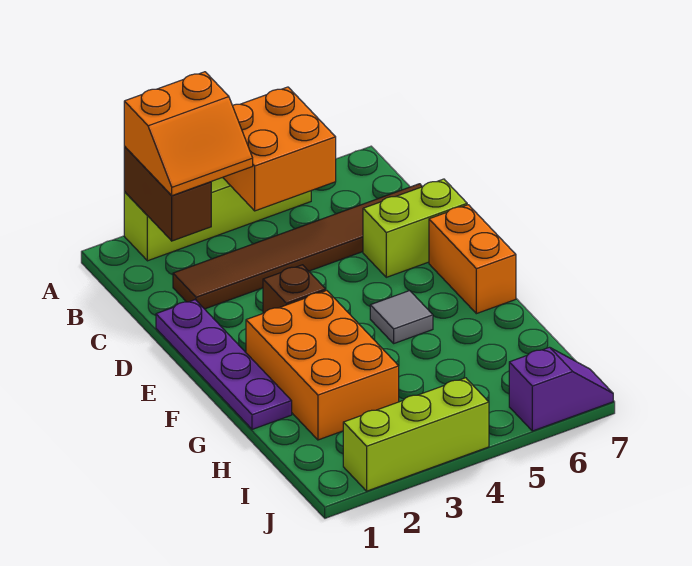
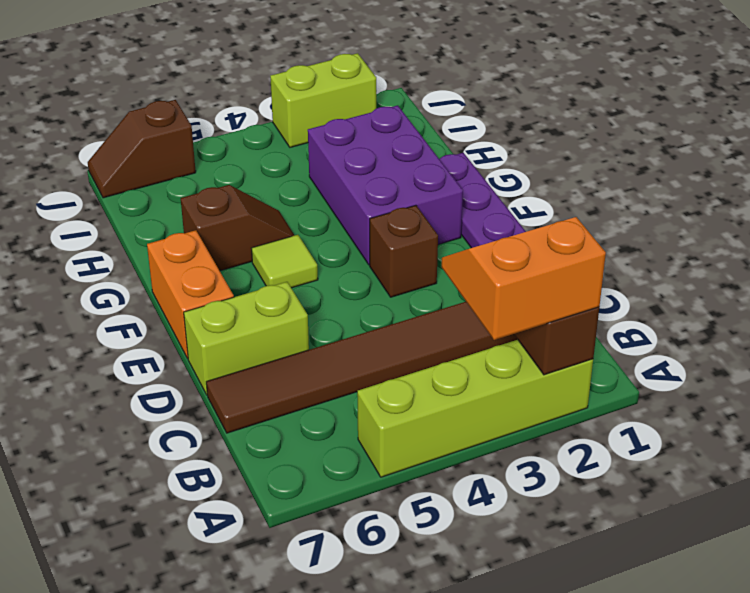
orange 2x2 brick [223,87,336,211] -> none
orange 2x3 brick [246,290,399,440] -> purple 2x3 brick [308,105,463,265]
grey 1x1 tile [370,291,433,343] -> lime 1x1 tile [251,235,318,288]
none -> brown 1x2 slope [181,185,295,271]
lime 1x3 brick [343,378,489,491] -> lime 1x2 brick [270,53,376,147]
purple 1x2 slope [509,347,613,431] -> brown 1x2 slope [88,100,196,198]

